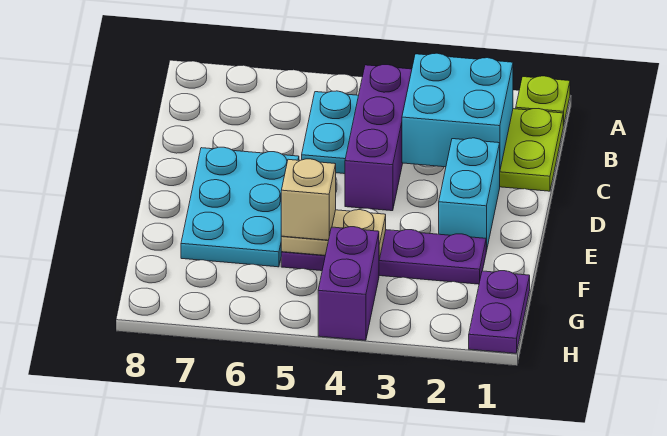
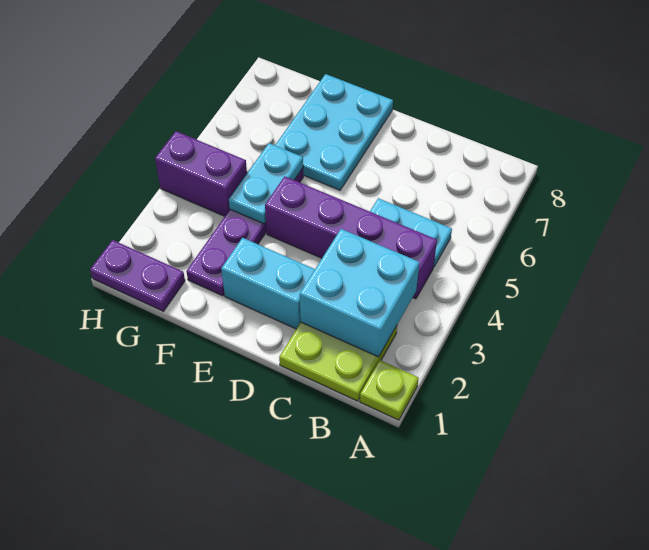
purple 1x3 brick [345,65,412,211] -> purple 1x4 brick [265,176,437,299]
cyan 2x3 plate [181,147,299,267] -> cyan 2x3 plate turned to [275,74,393,190]
tan 1x2 plate [281,210,386,259] -> cyan 1x2 plate [229,143,303,224]
tan 1x1 brick [281,159,336,240] -> none

